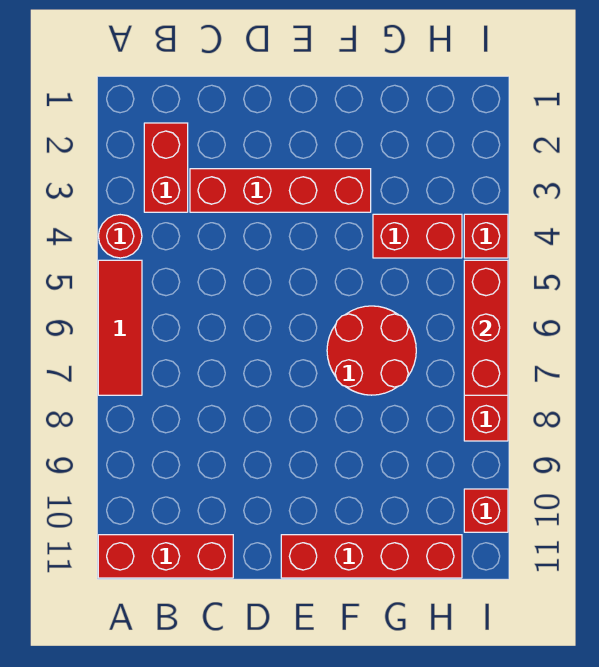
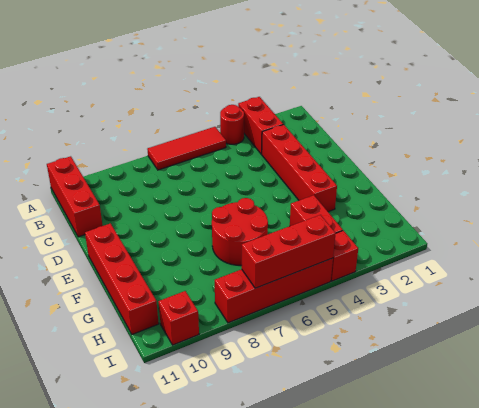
red 1x2 brick [144,123,188,212] -> red 1x2 brick turned to [238,97,283,154]

